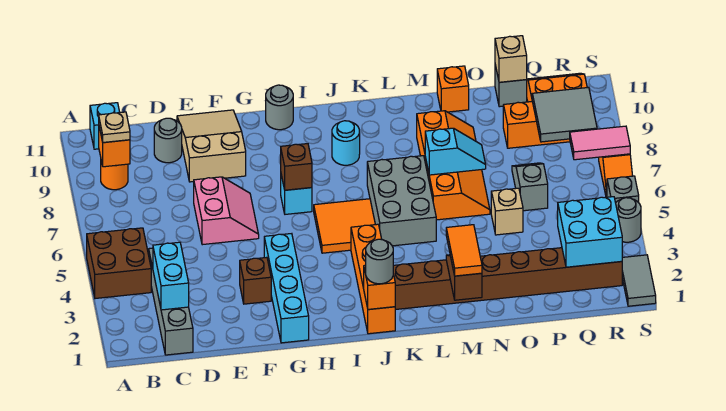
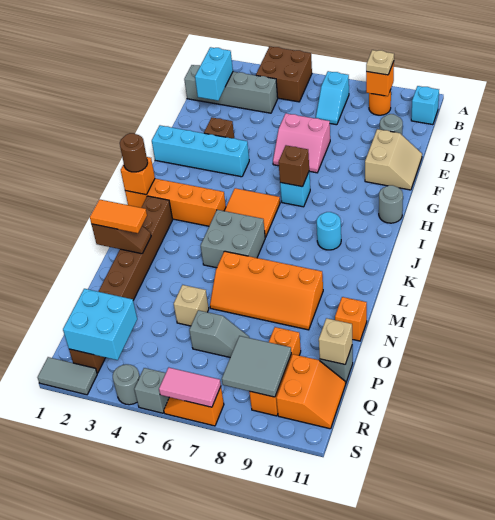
cyan 1x2 brick [153,242,189,310] -> cyan 1x2 brick turned to [195,47,233,101]
tan 2x3 slope [177,110,246,182] -> tan 2x2 slope [365,129,422,190]
grey 1x1 round brick [366,239,393,284] -> brown 1x1 round brick [120,133,148,172]
grey 2x3 brick [367,156,436,246] -> grey 2x2 brick [201,210,265,268]
cyan 1x2 slope [425,128,486,175] -> cyan 1x2 slope moved to [316,71,349,125]
pink 1x2 tile [570,126,630,160] -> pink 1x2 tile turned to [159,368,221,407]

